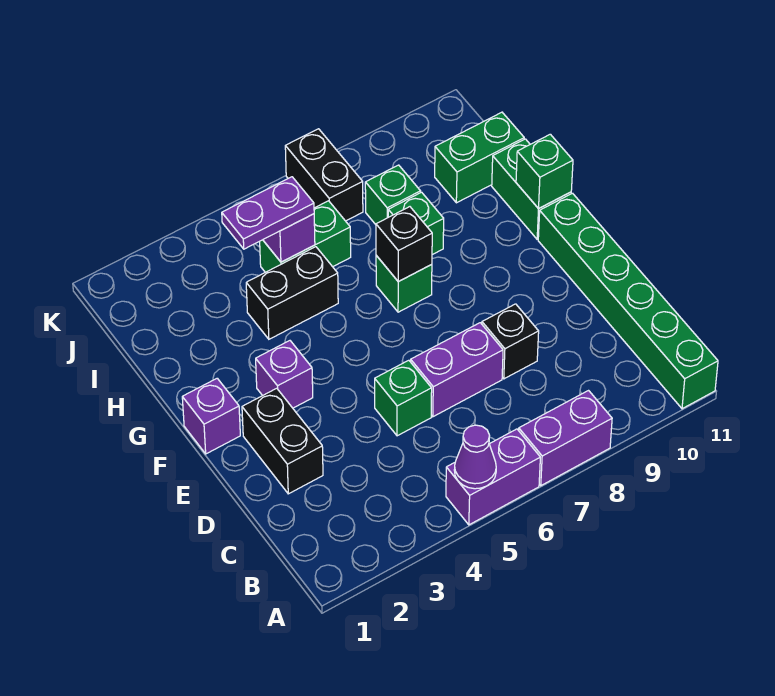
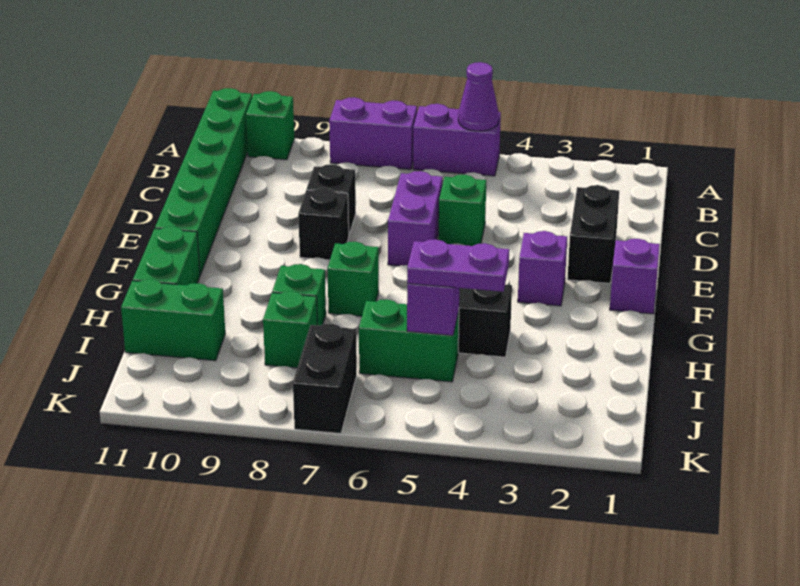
purple 1x2 brick [411,323,503,417] -> purple 1x2 brick turned to [388,171,442,266]
black 1x1 brick [376,207,432,282] -> black 1x1 brick moved to [298,188,349,260]
green 1x1 brick [516,134,573,209] -> green 1x1 brick moved to [246,91,294,160]

